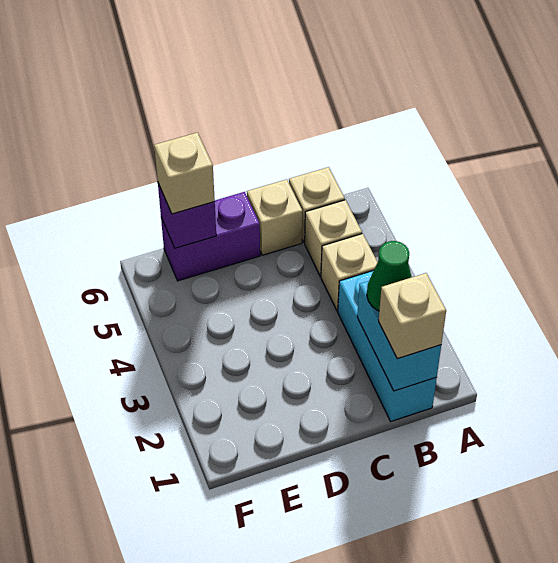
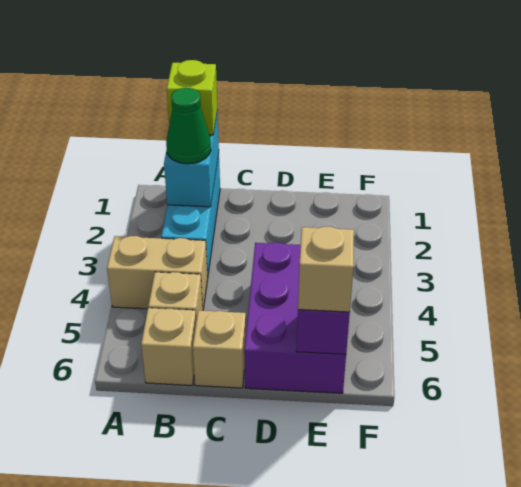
tan 1x1 brick [379,273,446,359] -> lime 1x1 brick [167,60,217,135]
tan 1x1 brick [321,234,377,311] -> tan 1x2 brick [107,236,208,309]
purple 1x2 brick [161,192,260,281] -> purple 2x3 brick [244,242,346,393]

